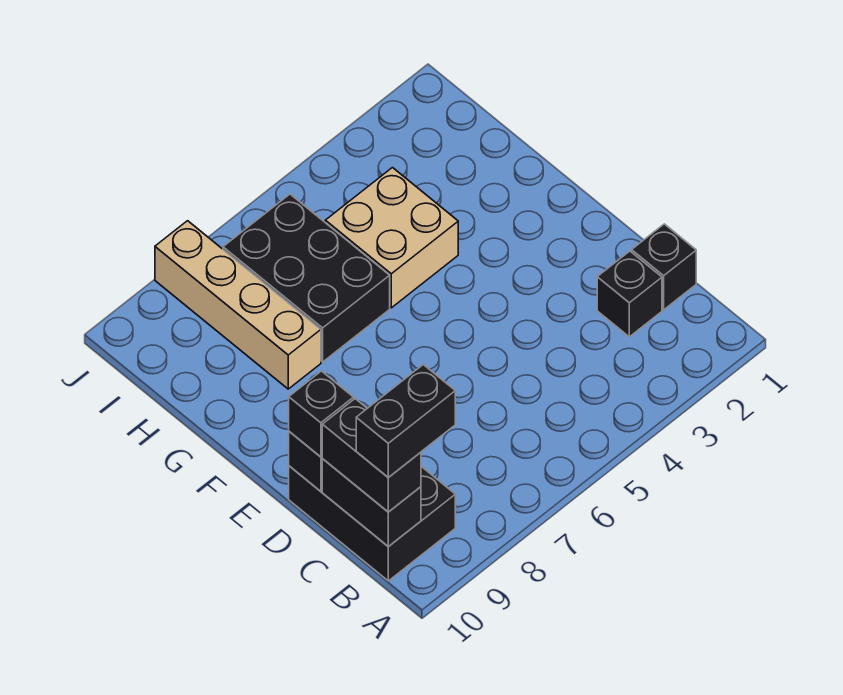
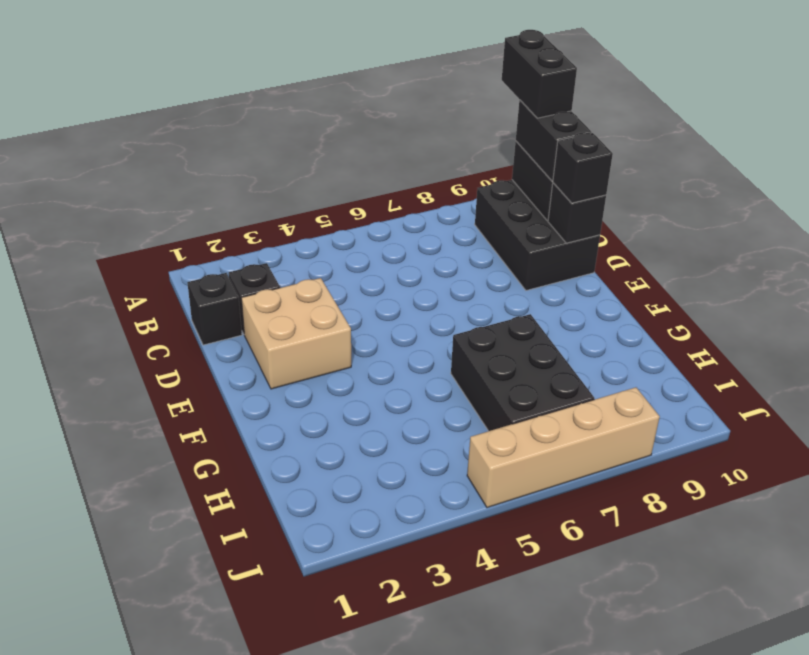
black 1x2 brick [356,365,455,477] -> black 1x2 brick turned to [502,30,577,118]
tan 2x2 brick [325,168,458,308] -> tan 2x2 brick moved to [241,278,351,389]
tan 1x4 brick [155,221,321,389] -> tan 1x4 brick turned to [467,387,660,508]

